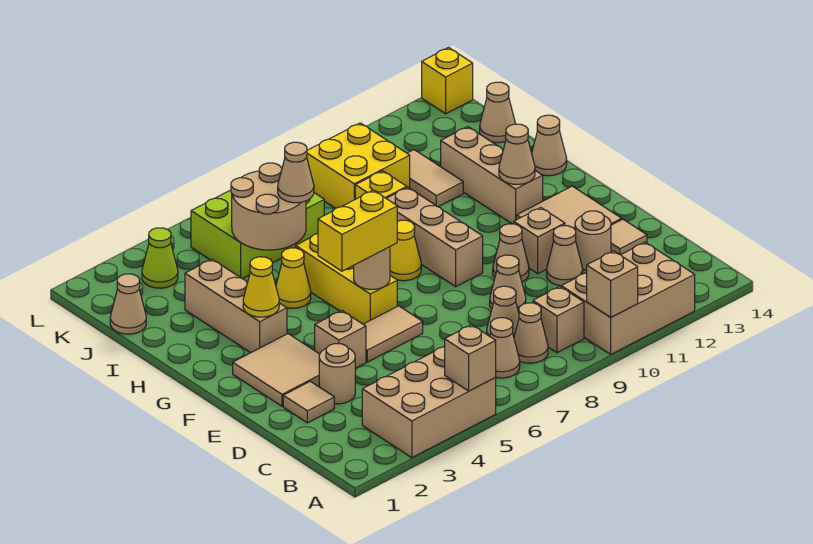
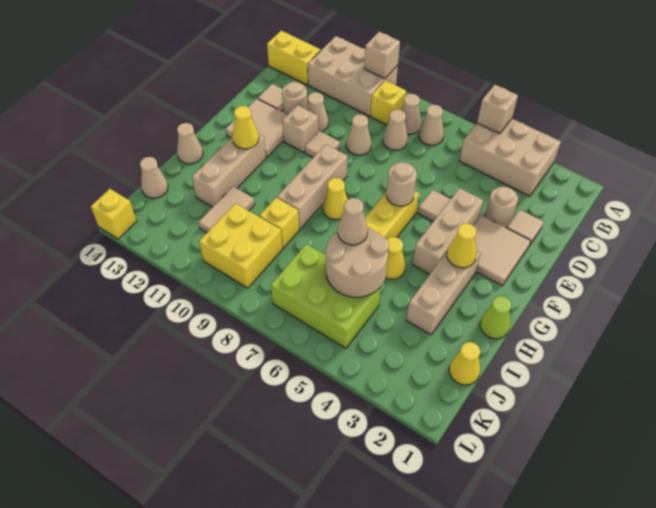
tan 1x1 brick [533,287,584,353] -> yellow 1x1 brick [370,80,406,125]
tan 1x1 brick [315,311,366,368] -> tan 1x3 brick [412,188,483,274]
tan 1x2 tile [363,306,423,362] -> tan 1x1 tile [418,190,451,221]
tan 1x1 cone [493,224,529,282] -> tan 1x1 tile [305,131,340,157]
yellow 1x2 brick [318,190,397,271] -> yellow 1x2 brick moved to [267,31,321,85]
tan 1x1 cone [499,124,535,184] -> yellow 1x1 cone [232,106,259,149]
tan 1x1 cone [110,274,146,334] -> yellow 1x1 cone [449,342,480,385]
lime 1x1 cone [142,228,178,288] -> lime 1x1 cone moved to [480,296,511,339]

